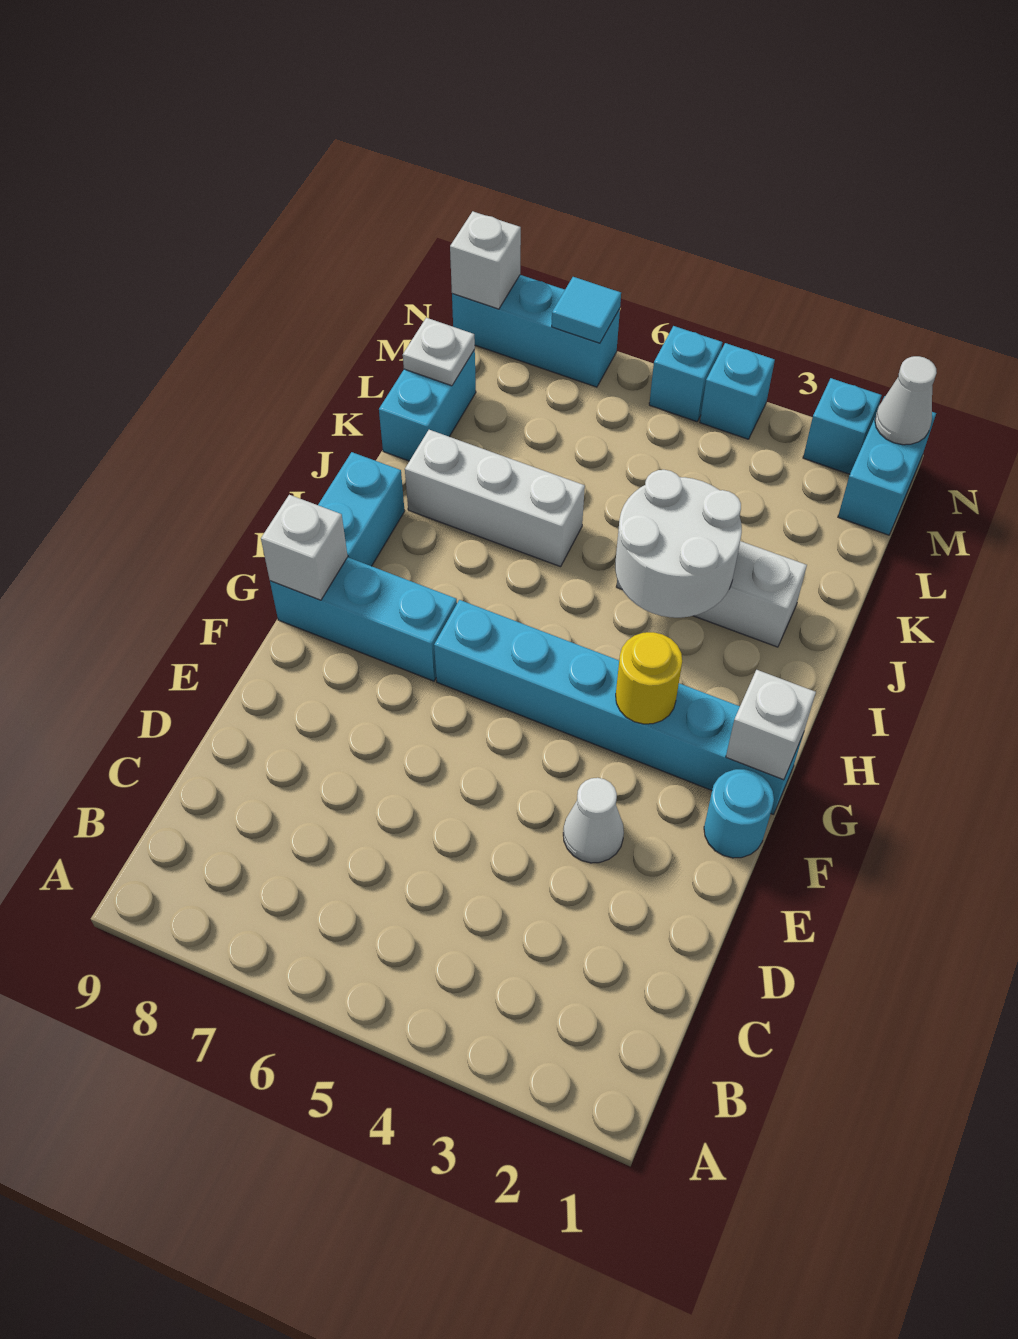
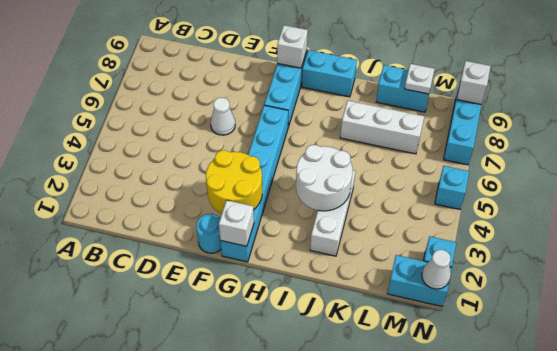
white 1x1 cone [563,778,624,863] -> white 1x1 cone moved to [211,98,235,135]
yellow 1x1 round brick [616,632,682,724] -> yellow 2x2 round brick [206,150,262,214]
white 1x3 brick [405,430,585,567] -> white 1x3 brick turned to [340,101,424,154]
cyan 1x1 brick [700,343,775,439] -> none
cyan 1x1 tile [552,277,621,343] -> none

